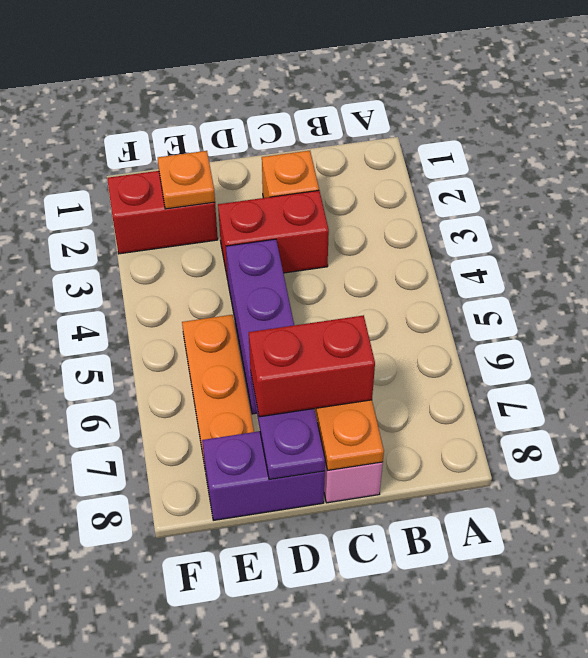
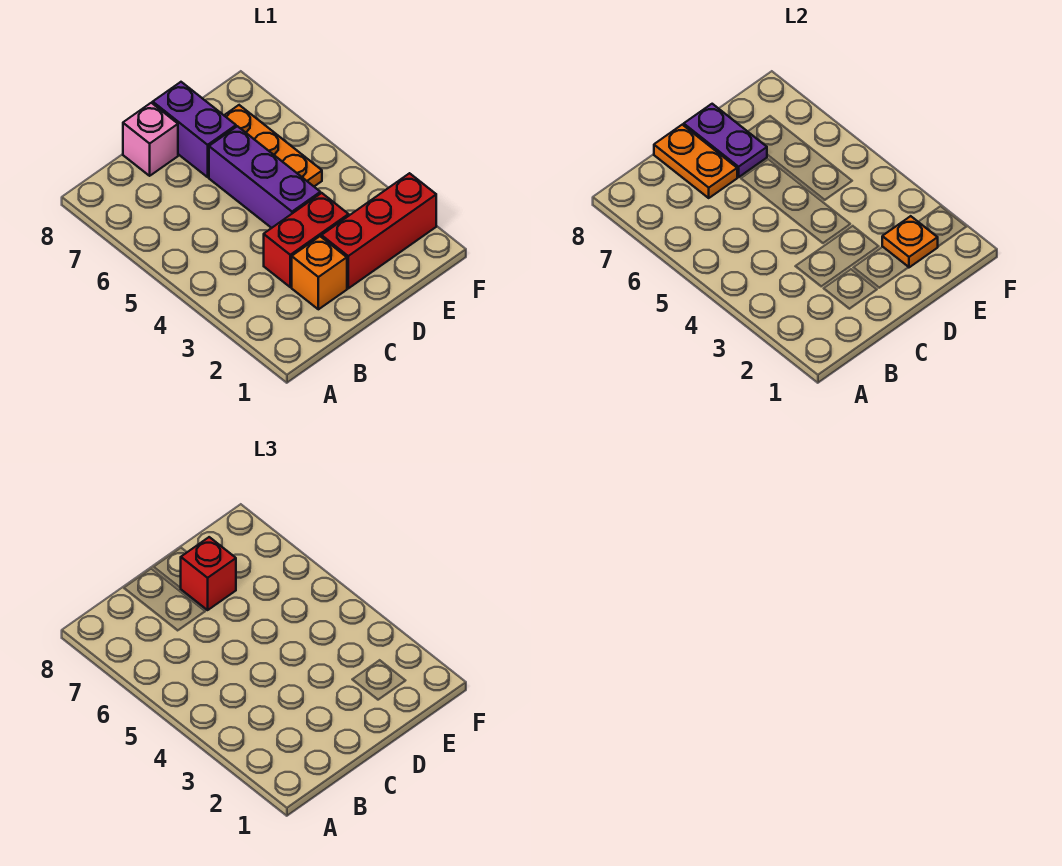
red 1x2 brick [249,315,375,417] -> red 1x1 brick [181,537,236,610]
purple 1x2 brick [202,431,325,520] -> purple 1x2 brick turned to [153,82,236,177]
red 1x2 brick [107,171,218,254] -> red 1x3 brick [321,173,436,288]

